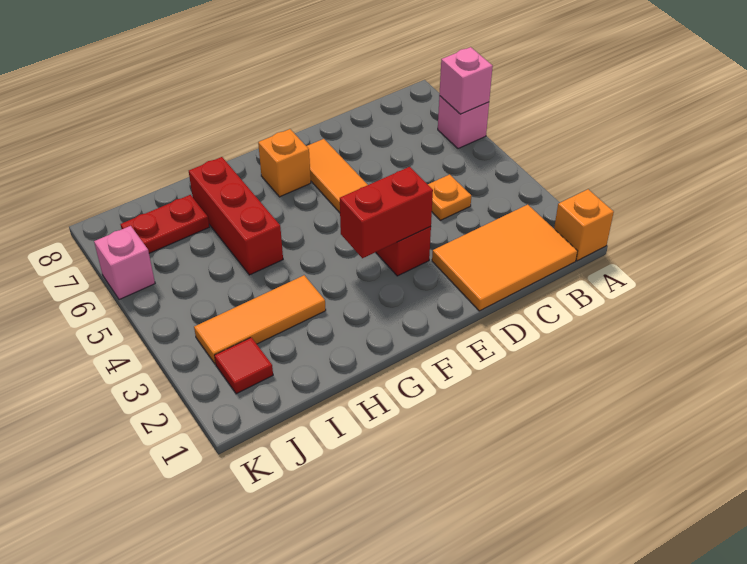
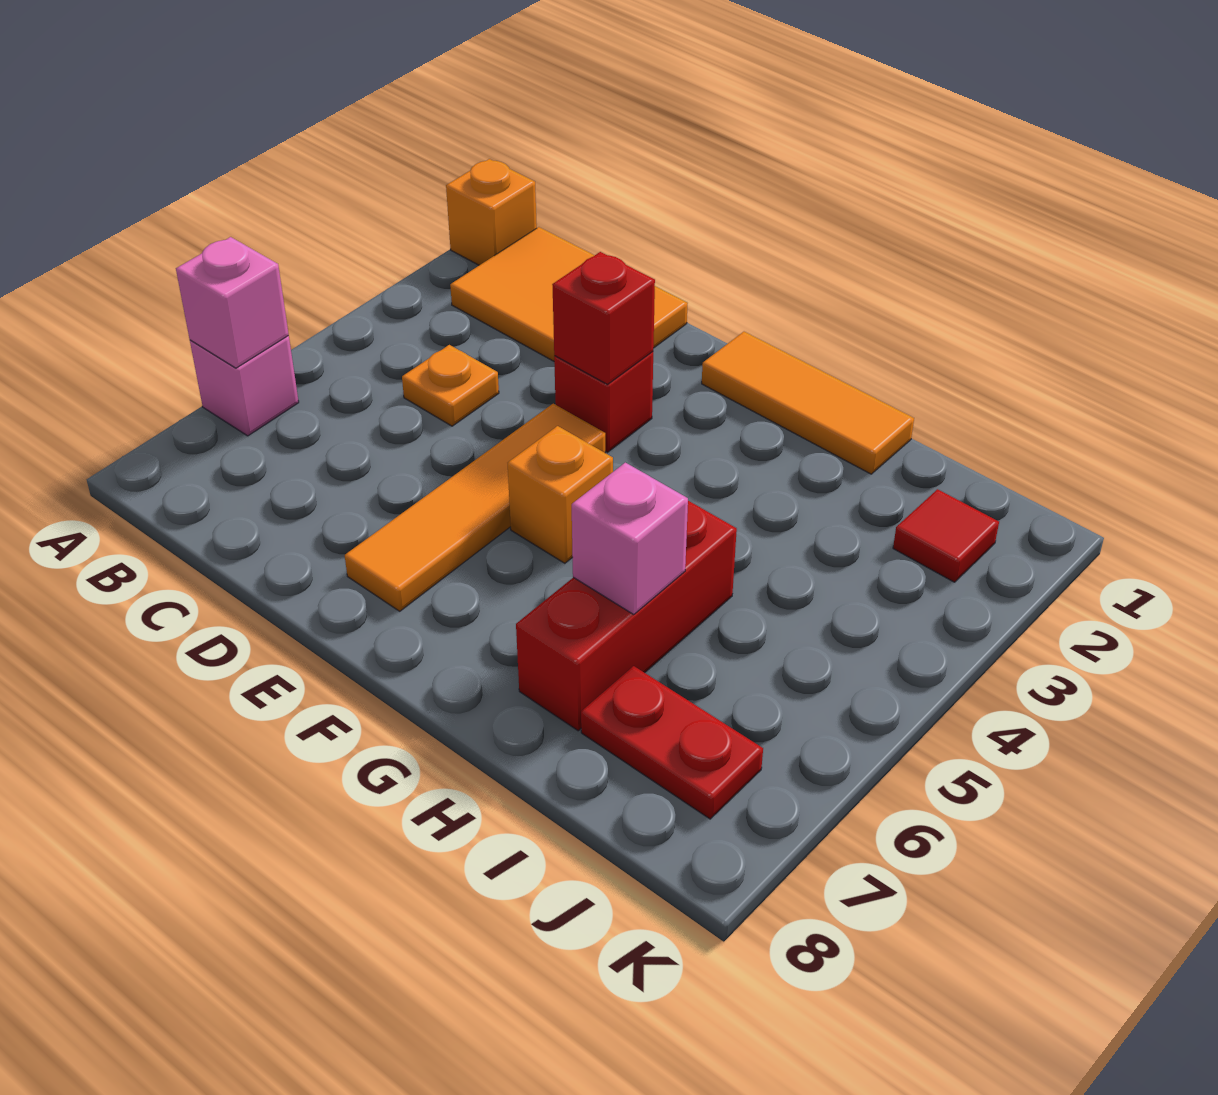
red 1x2 brick [340,167,433,258] -> red 1x1 brick [552,252,655,385]
orange 1x1 brick [258,129,311,197] -> orange 1x1 brick moved to [508,426,613,563]
orange 1x3 tile [194,275,326,364] -> orange 1x3 tile moved to [702,332,914,474]
pink 1x1 brick [94,226,155,300] -> pink 1x1 brick moved to [572,463,688,614]

